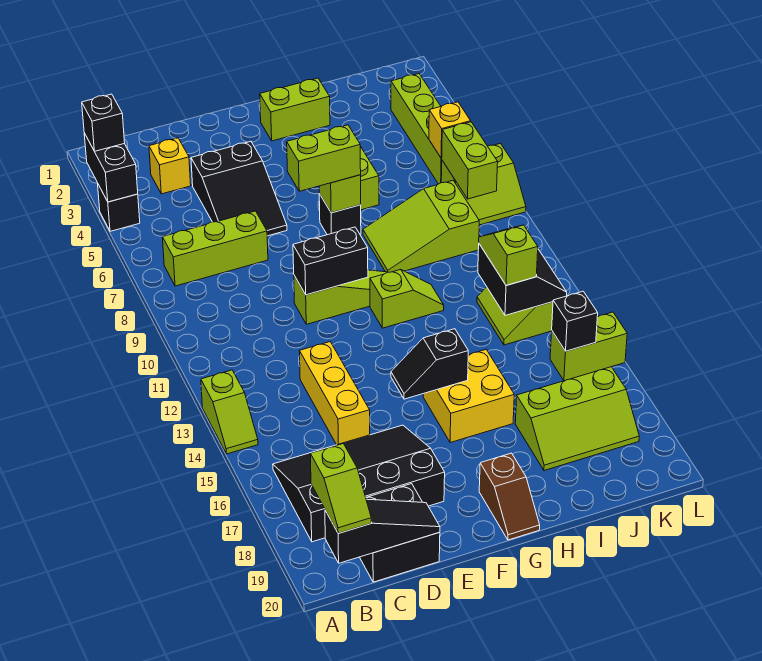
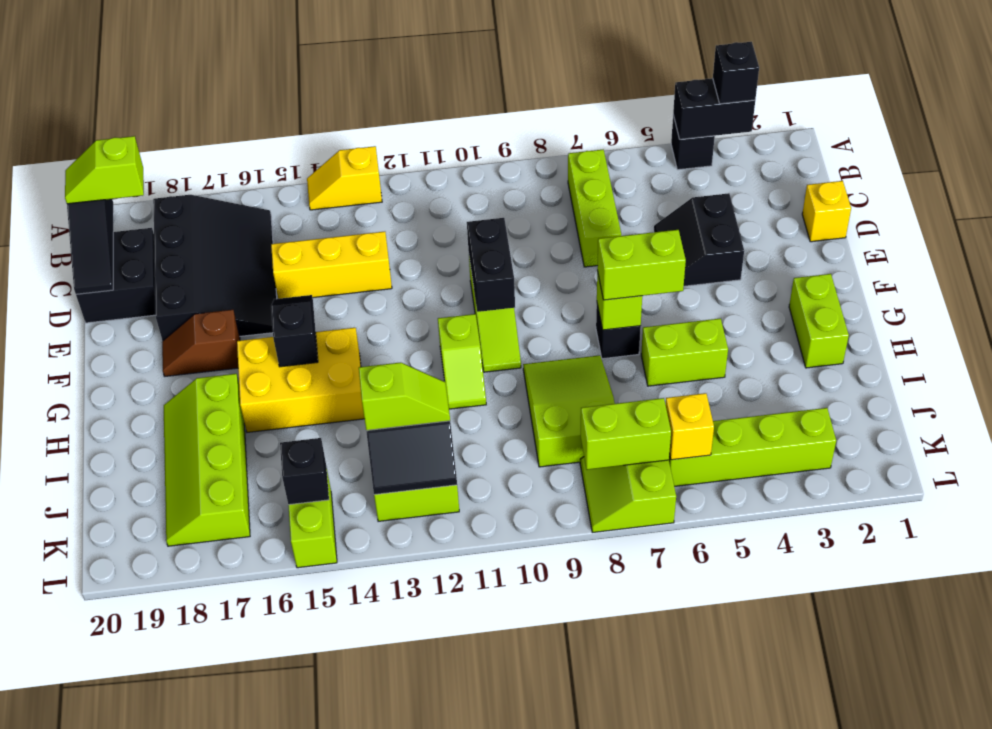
lime 1x2 slope [201,370,258,454] -> yellow 1x2 slope [307,146,382,210]
yellow 1x1 brick [149,138,191,194] -> yellow 1x1 brick moved to [802,181,851,242]
black 2x3 slope [191,141,287,236] -> black 2x2 slope [654,193,744,286]
lime 1x2 brick [287,125,361,191] -> lime 1x2 brick turned to [597,230,686,300]
yellow 2x2 brick [423,350,514,443] -> yellow 2x3 brick [237,328,364,432]
brown 1x2 slope [479,453,540,540] -> brown 1x2 slope moved to [162,310,240,376]
lime 2x3 slope [515,367,639,471] -> lime 2x4 slope [164,374,250,546]

